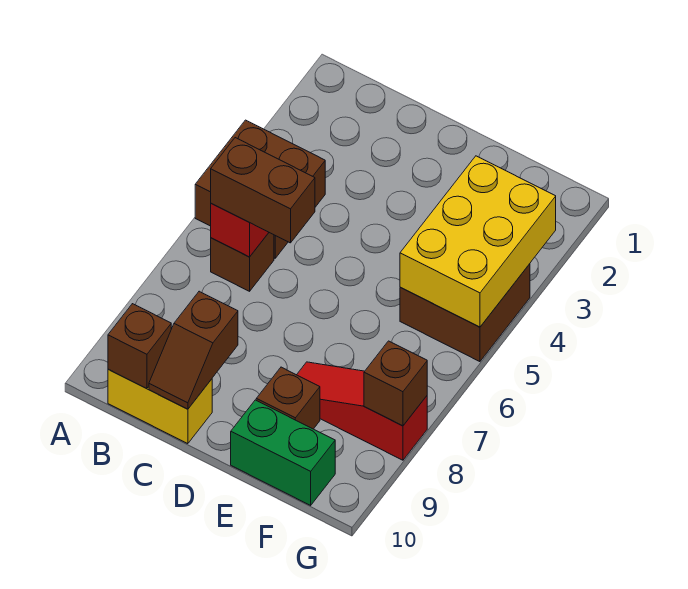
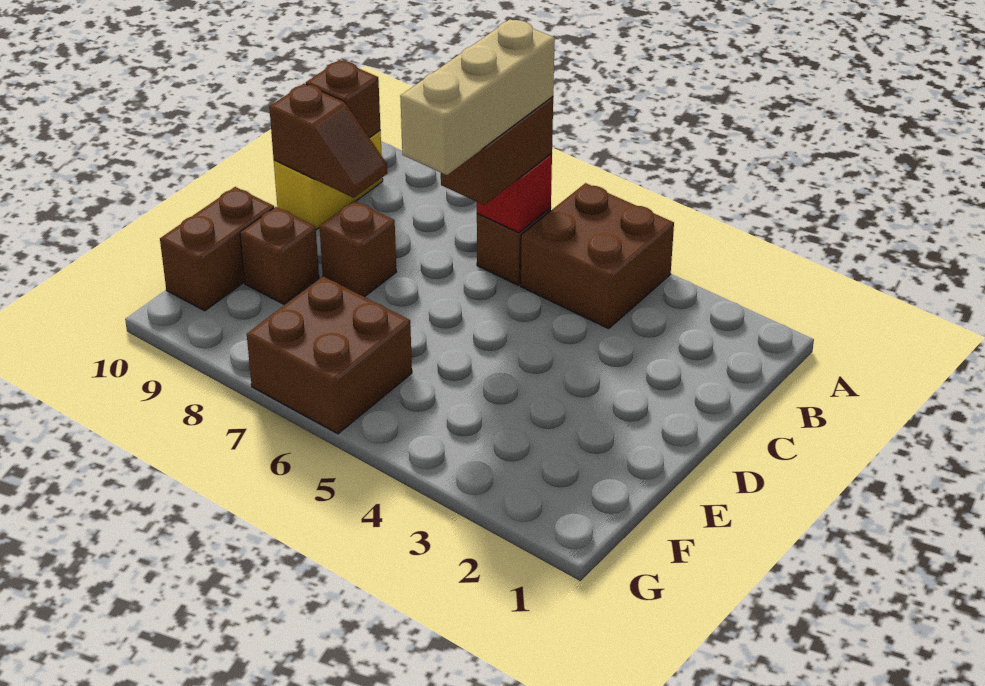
none -> tan 1x3 brick [400,19,555,175]
brown 1x2 slope [149,291,238,409] -> brown 1x2 slope turned to [269,84,387,198]
red 1x3 slope [297,362,427,460] -> none
green 1x2 brick [231,400,335,505] -> brown 1x2 brick [160,187,274,311]
yellow 2x3 brick [400,156,556,327] -> none
brown 2x2 brick [400,264,530,362] -> brown 2x2 brick moved to [247,276,412,434]
brown 1x1 brick [364,341,427,426] -> brown 1x1 brick moved to [319,201,396,297]

